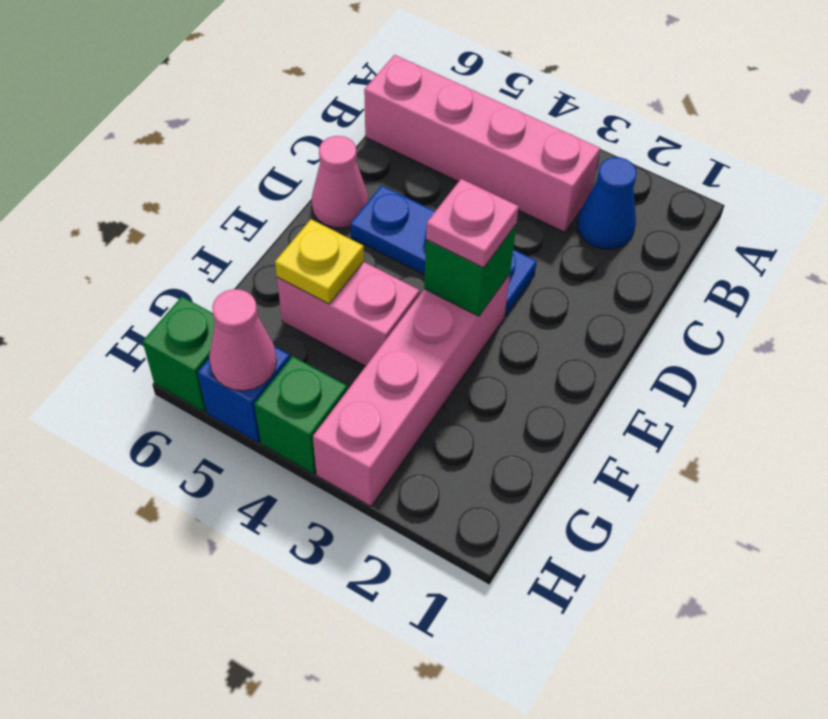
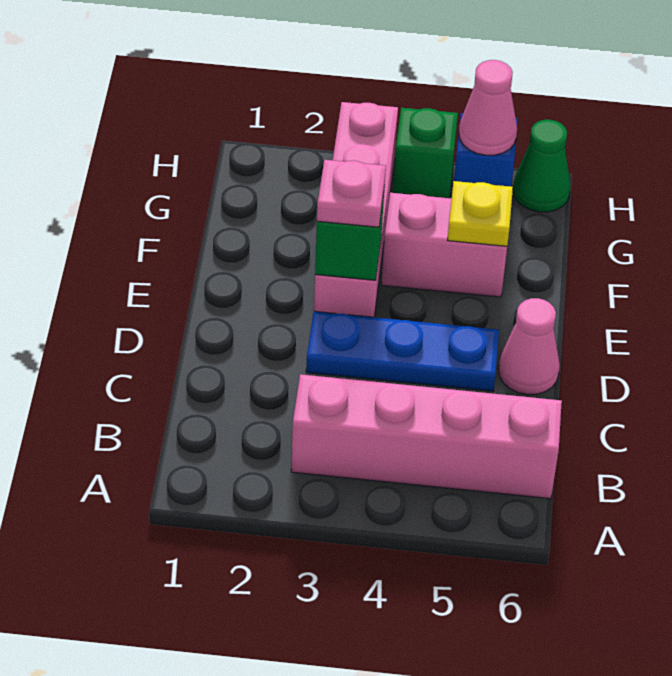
blue 1x1 cone [578,157,637,249] -> none
green 1x1 brick [143,297,215,412] -> green 1x1 cone [513,120,571,212]

